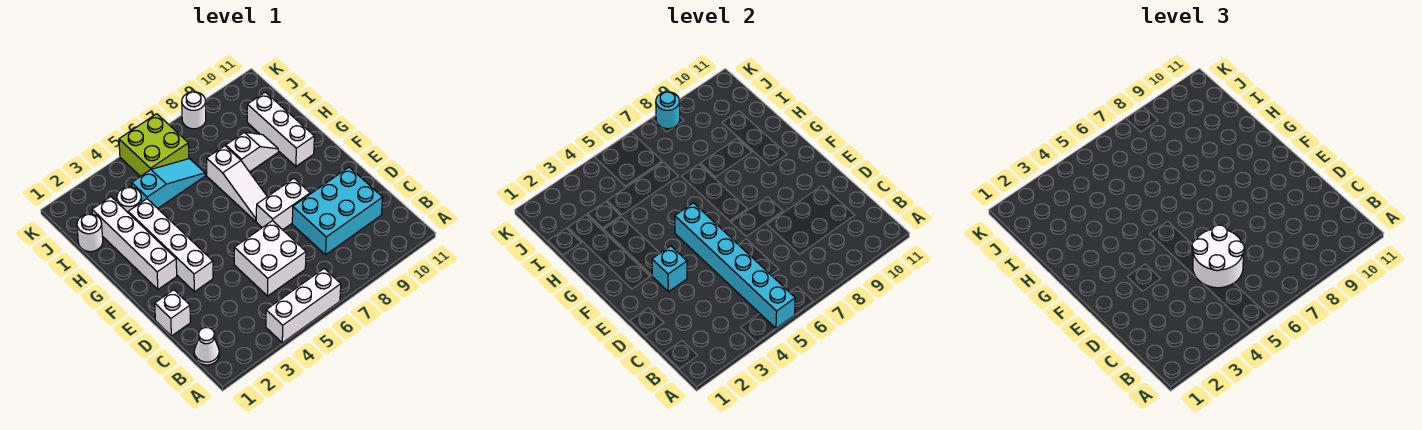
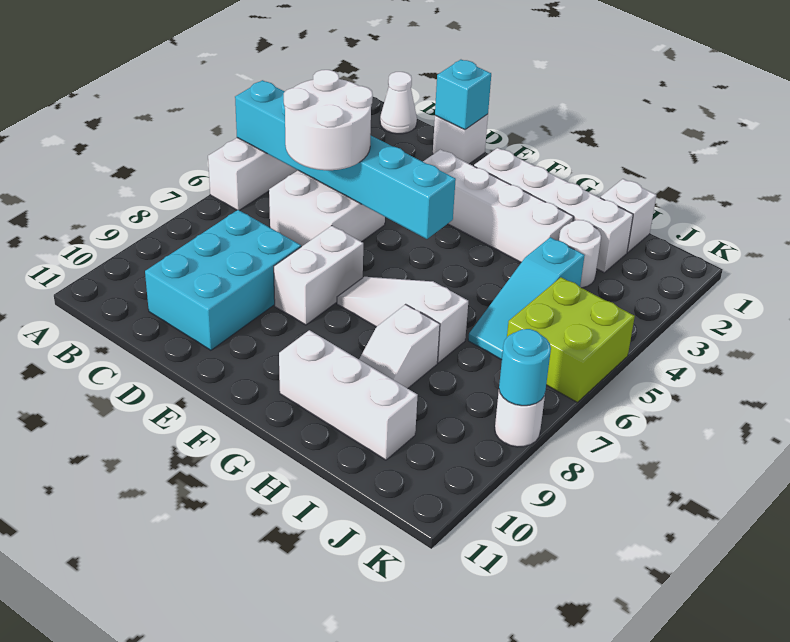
cyan 1x1 brick [652,246,687,292] -> cyan 1x1 brick moved to [435,60,491,130]
white 1x1 round brick [77,214,103,252] -> white 1x1 brick [600,179,656,252]

